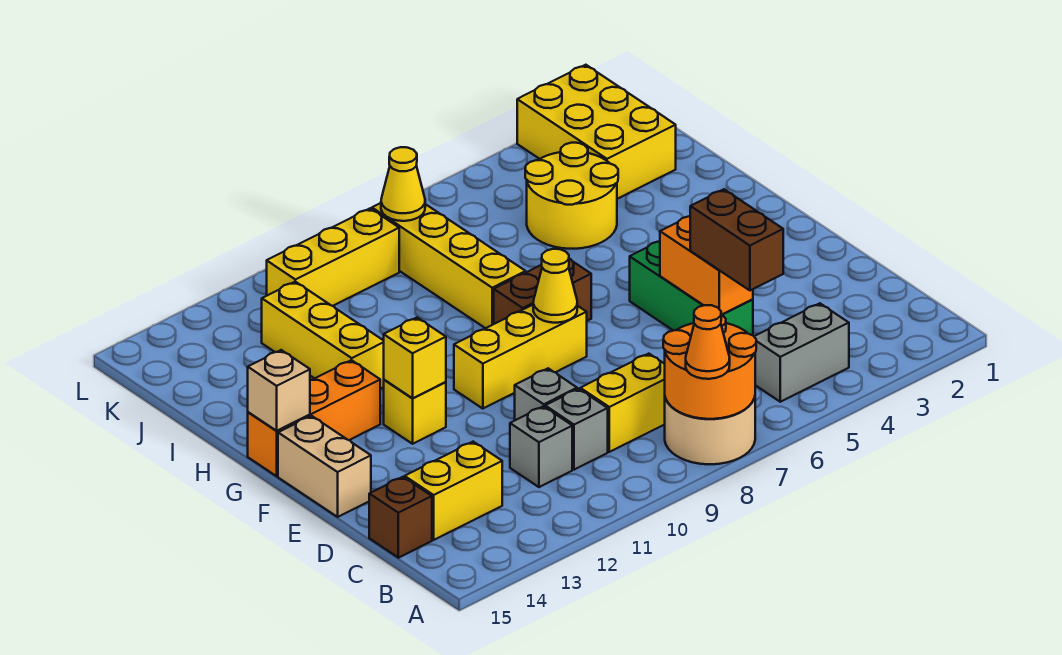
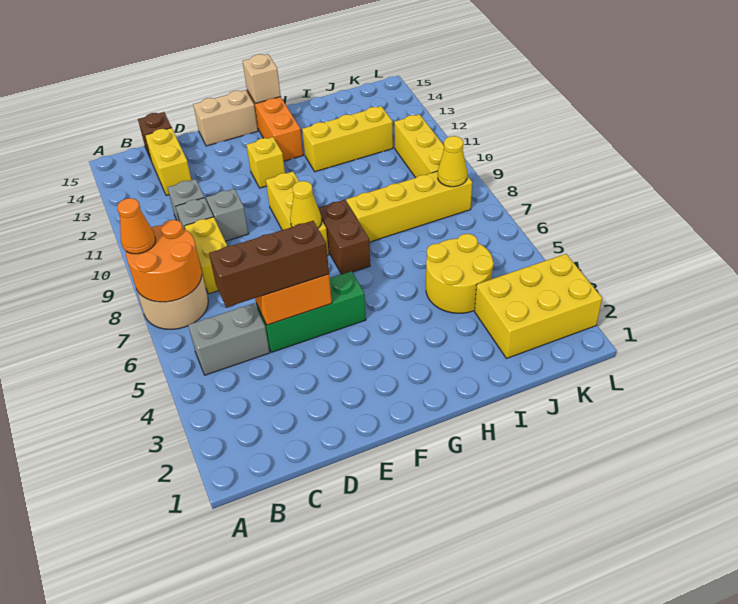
grey 1x2 brick [754,303,849,402] -> grey 1x2 brick turned to [188,303,270,375]
brown 1x2 brick [690,189,783,290] -> brown 1x3 brick [209,221,329,307]
yellow 1x1 brick [384,318,446,398] -> none

